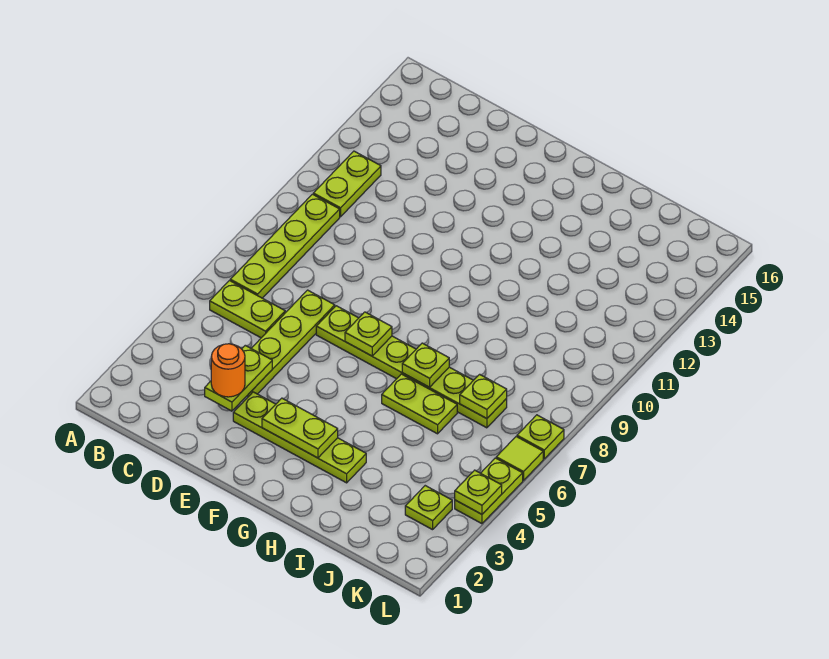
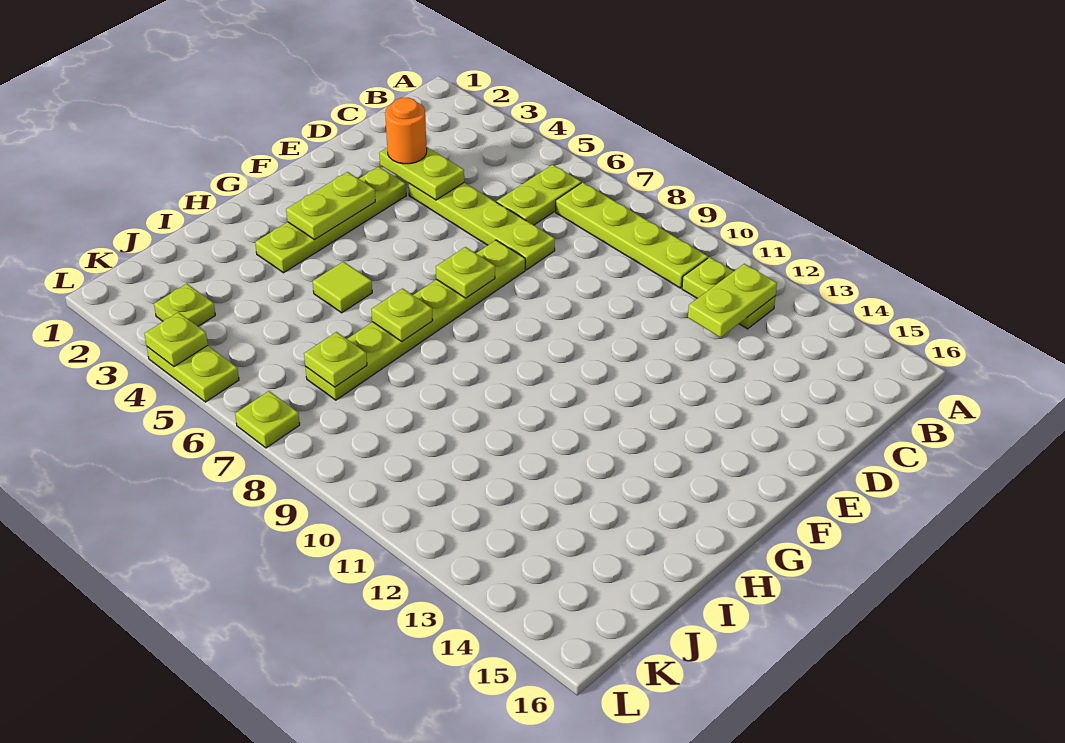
lime 1x2 plate [382,374,457,434] -> lime 1x2 plate moved to [688,264,777,338]
lime 1x1 tile [496,437,543,481] -> lime 1x1 tile moved to [313,262,372,313]

